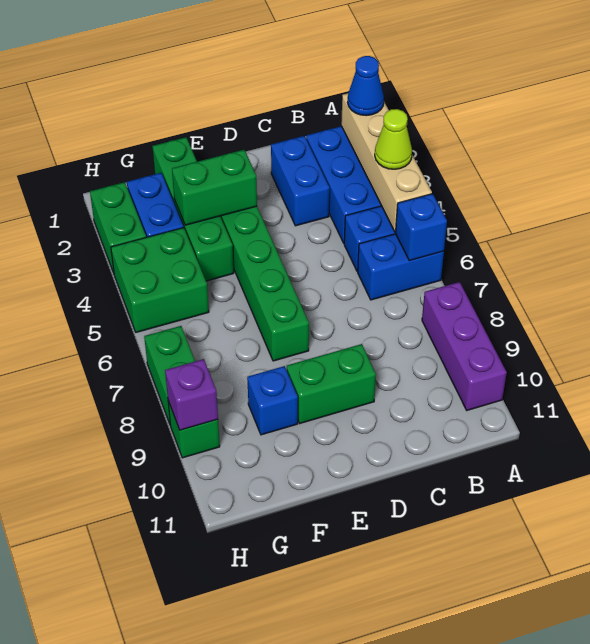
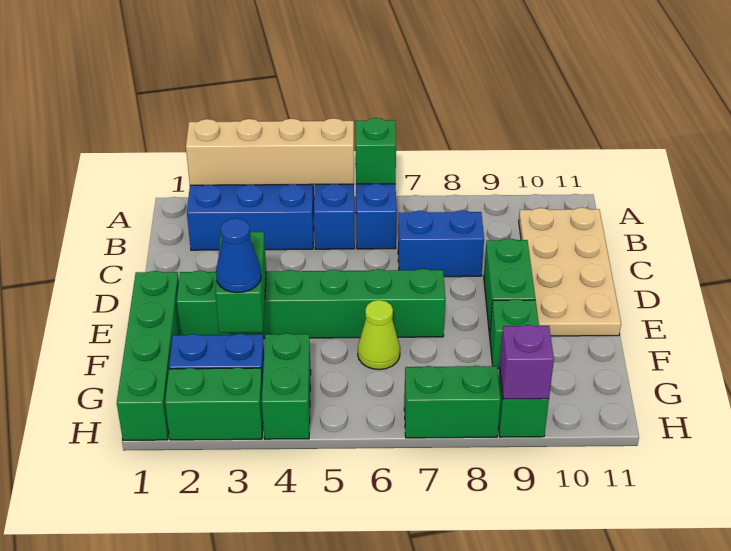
blue 1x1 cone [348,56,384,116] -> blue 1x1 cone moved to [216,218,261,293]
lime 1x1 cone [375,109,412,169] -> lime 1x1 cone moved to [358,300,400,370]
blue 1x1 brick [395,194,447,261] -> green 1x1 brick [356,118,396,184]
purple 1x3 brick [422,282,507,410] -> none
none -> tan 2x4 plate [519,208,621,336]
blue 1x2 brick [271,136,330,226] -> blue 1x2 brick moved to [398,210,484,277]
green 1x4 brick [152,137,234,281] -> green 1x4 brick turned to [117,271,180,440]
blue 1x1 brick [247,366,298,435] -> green 1x1 brick [490,299,539,369]
green 2x2 brick [111,228,209,332] -> green 1x2 brick [262,333,311,439]

